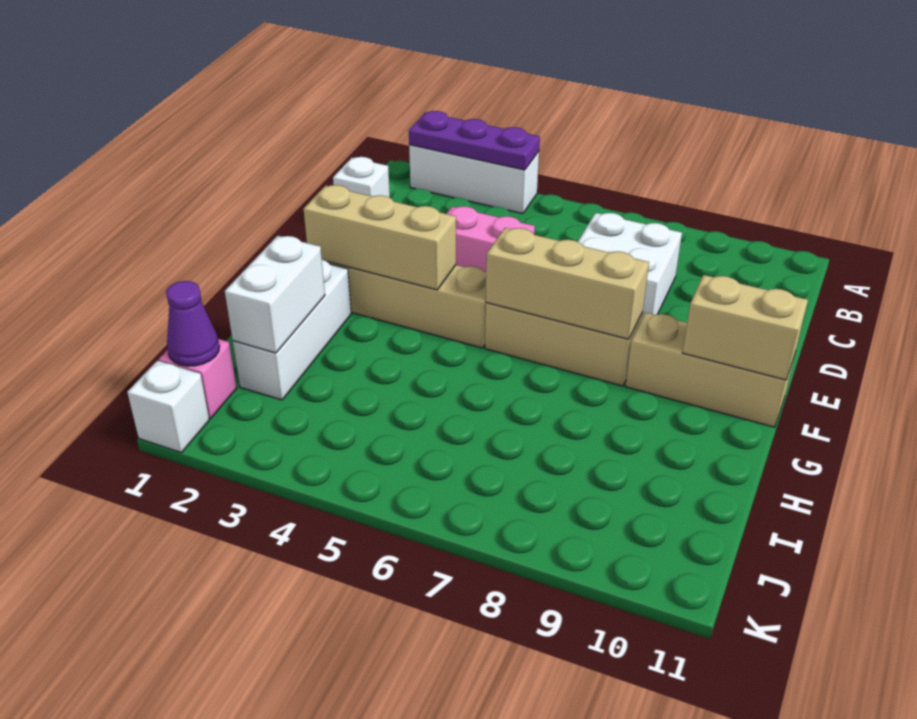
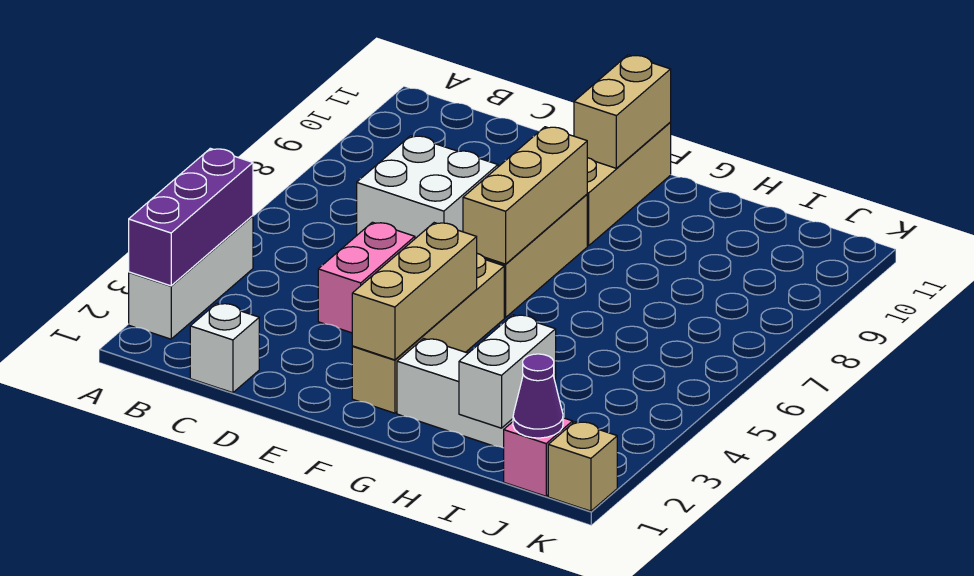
purple 1x3 plate [409,111,540,170] -> purple 1x3 brick [129,148,253,286]
white 1x2 brick [225,236,325,353] -> white 1x2 brick turned to [459,315,556,428]
white 1x1 brick [127,361,209,453] -> tan 1x1 brick [548,422,617,511]

